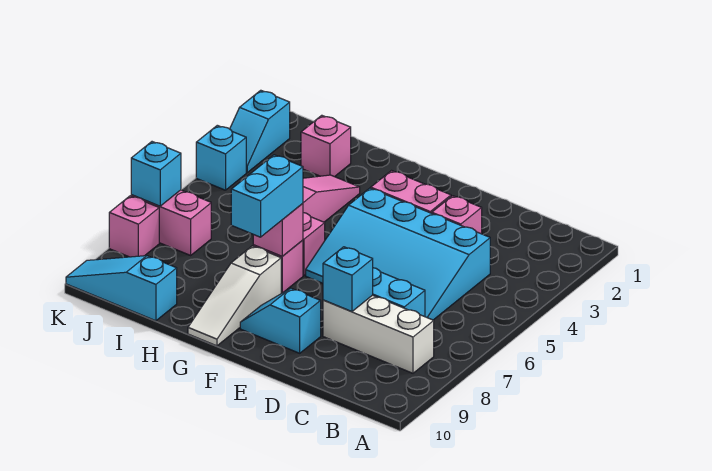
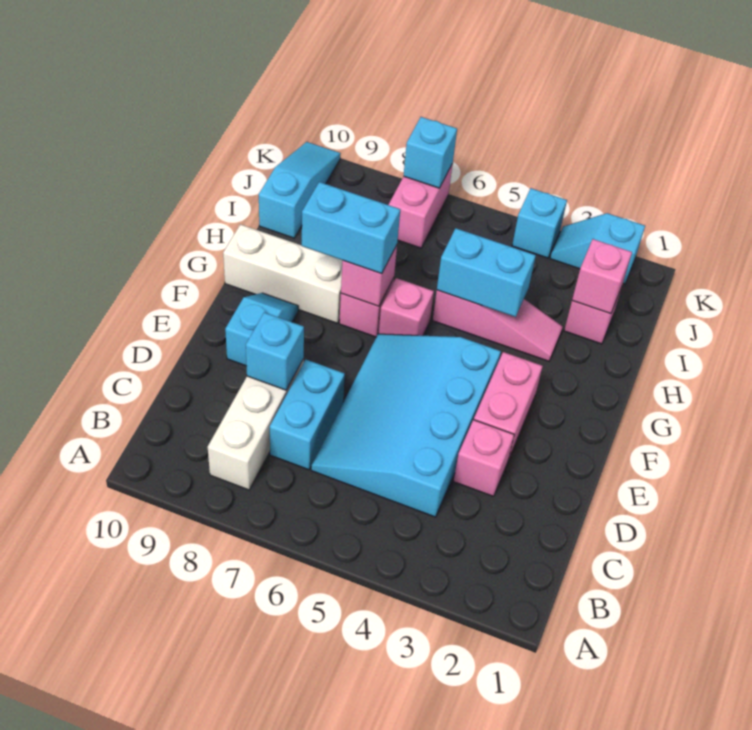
white 1x3 slope [188,246,281,346] -> white 1x3 brick [223,224,343,323]
none -> cyan 1x2 brick [437,228,536,317]
pink 1x1 brick [109,196,159,257] -> pink 1x1 brick moved to [572,239,632,314]

